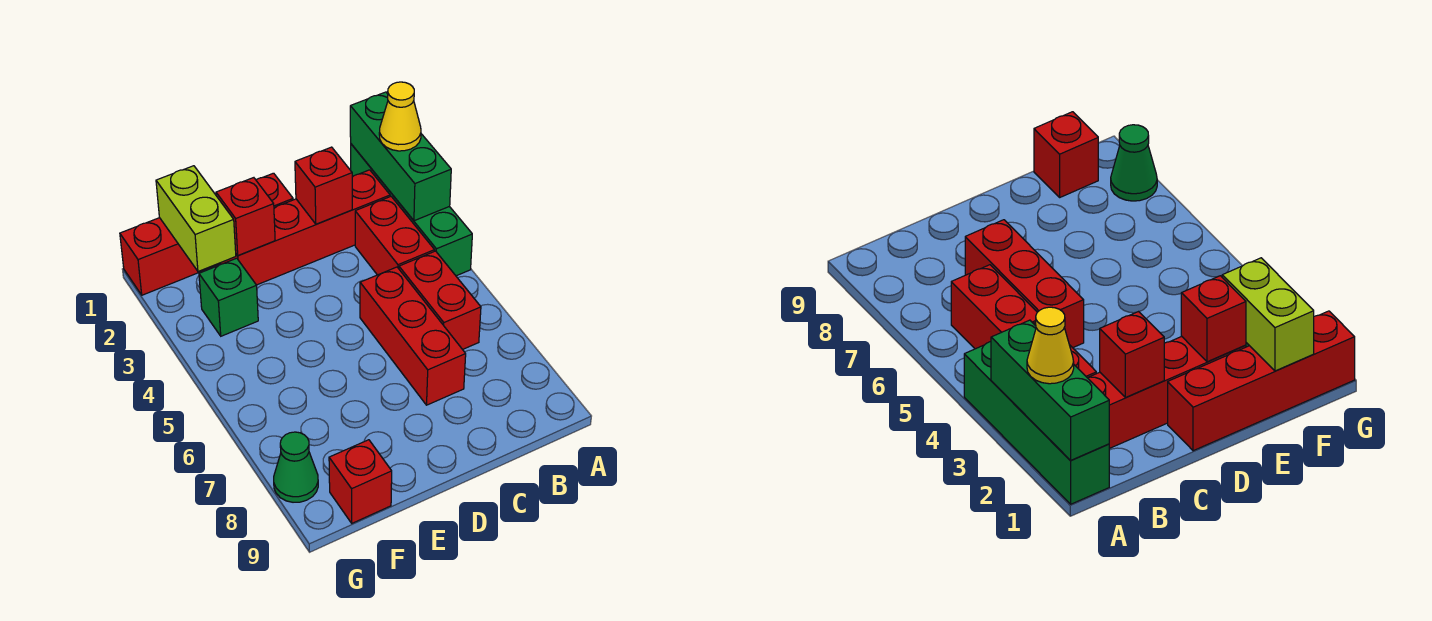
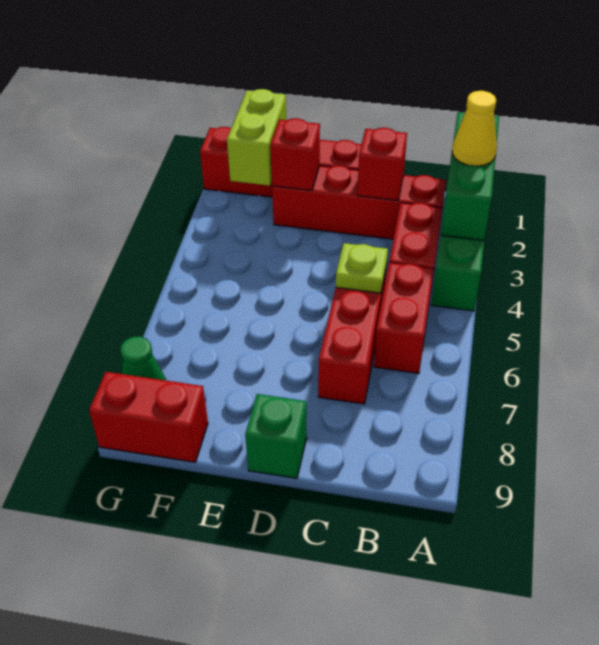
none -> lime 1x1 plate [336,243,388,293]
green 1x1 brick [199,258,258,336] -> green 1x1 brick moved to [245,394,307,478]
red 1x1 brick [329,440,392,523] -> red 1x2 brick [89,372,208,462]

